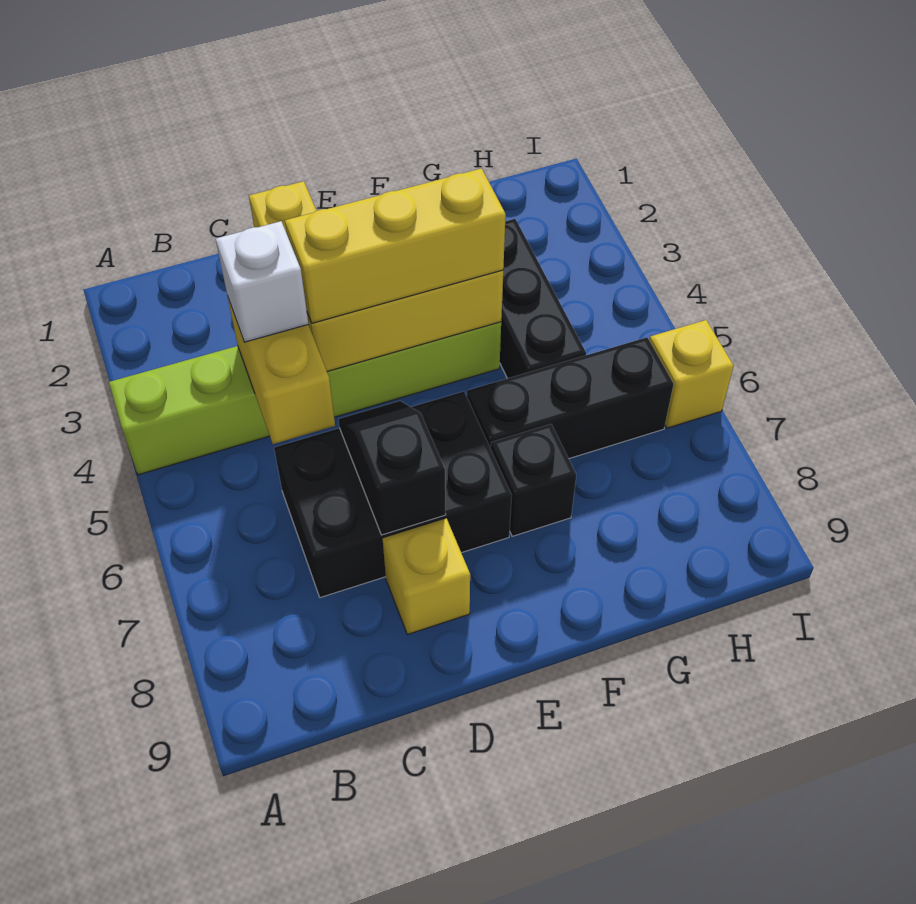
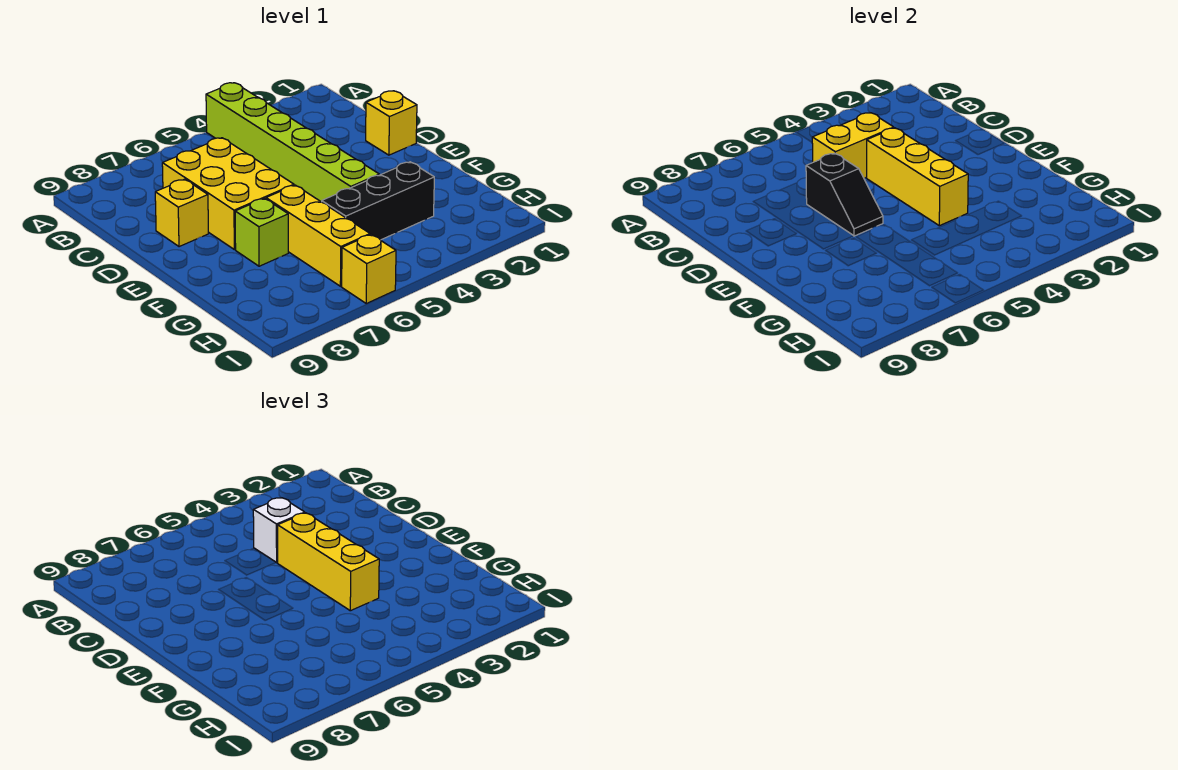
black 2x3 brick [274,391,512,598] -> yellow 2x3 brick [162,138,294,250]
black 1x2 slope [338,401,446,535] -> black 1x2 slope turned to [806,153,883,236]
black 1x3 brick [467,337,674,459] -> yellow 1x3 brick [266,185,370,286]
black 1x1 brick [491,424,576,536] -> lime 1x1 brick [235,198,288,266]

